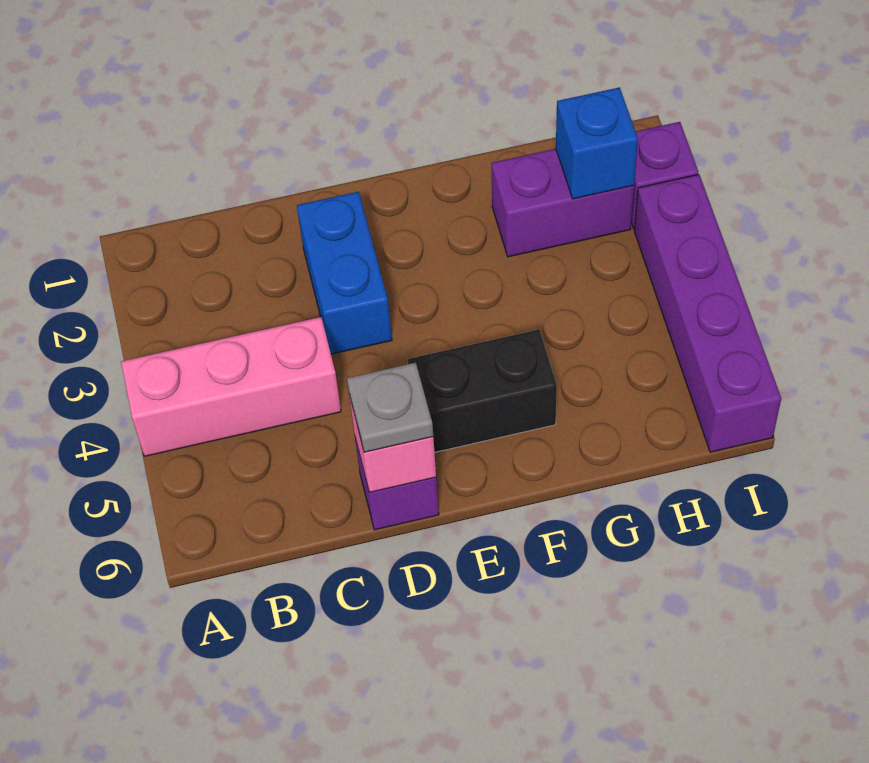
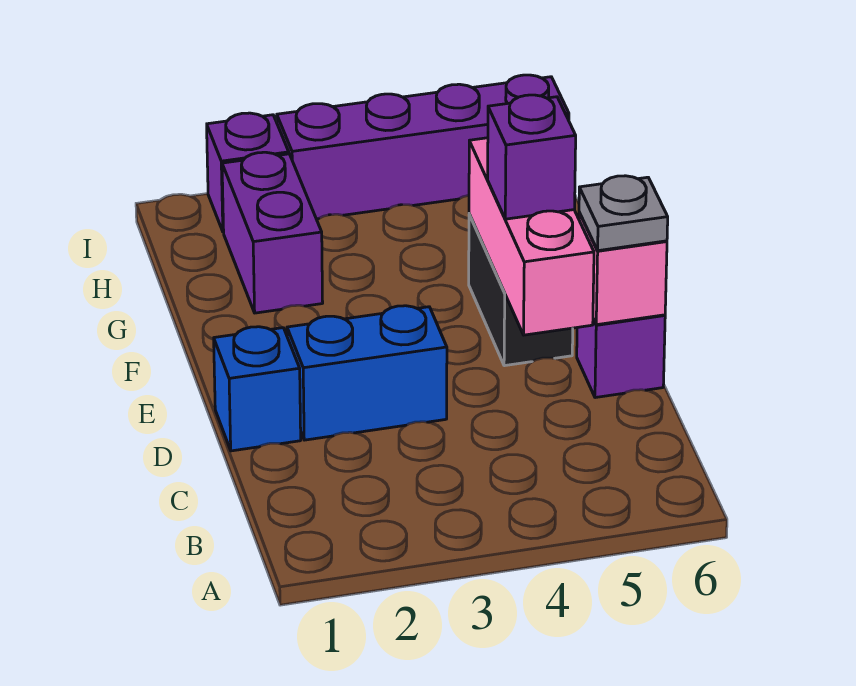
pink 1x3 brick [121,317,341,456] -> pink 1x3 brick moved to [469,138,594,335]
none -> purple 1x1 brick [488,95,576,219]
blue 1x1 brick [556,87,638,199] -> blue 1x1 brick moved to [214,327,301,451]

